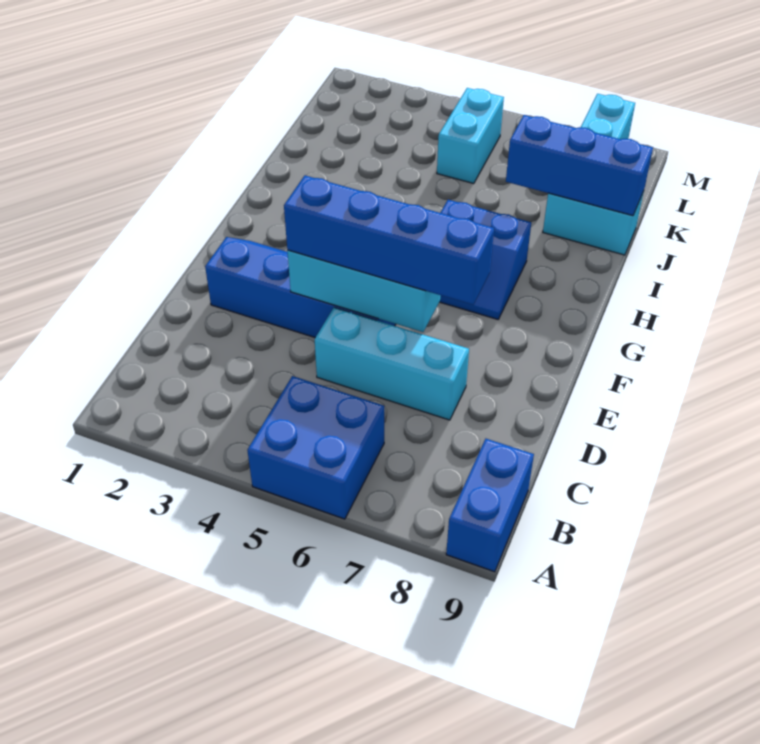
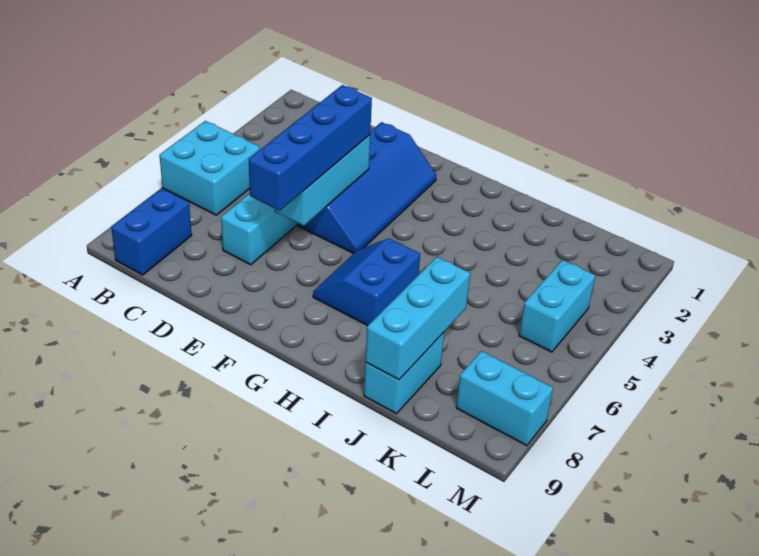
blue 2x2 brick [247,376,384,519] -> cyan 2x2 brick [160,121,260,215]
blue 1x2 brick [446,439,534,572] -> blue 1x2 brick turned to [111,188,192,275]
blue 1x3 brick [506,115,653,216] -> cyan 1x3 brick [365,257,470,380]
cyan 1x2 brick [437,88,504,184] -> cyan 1x2 brick turned to [519,260,595,352]

